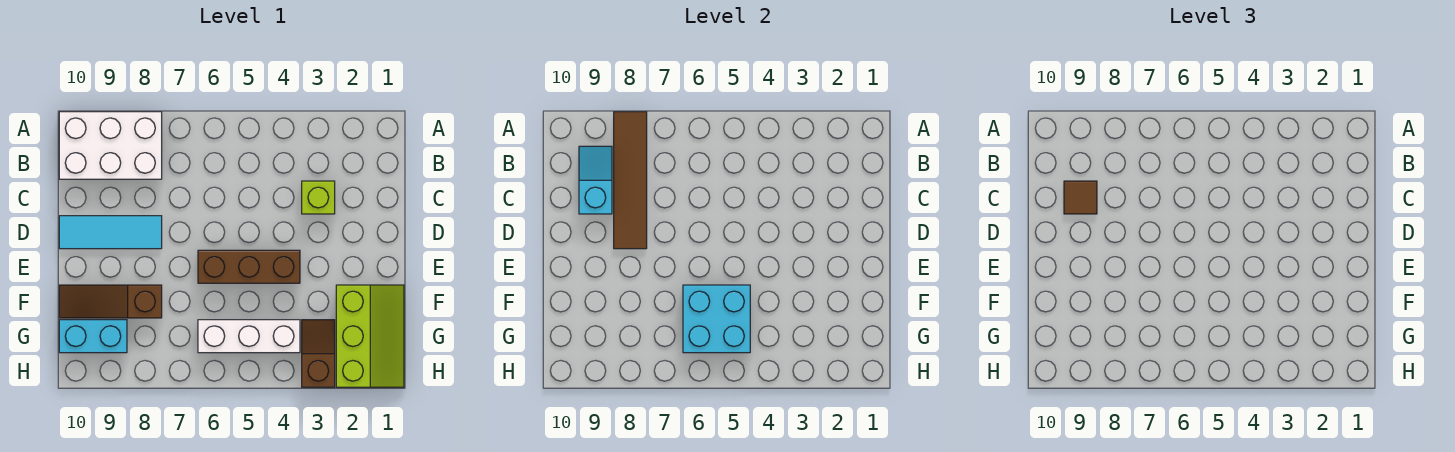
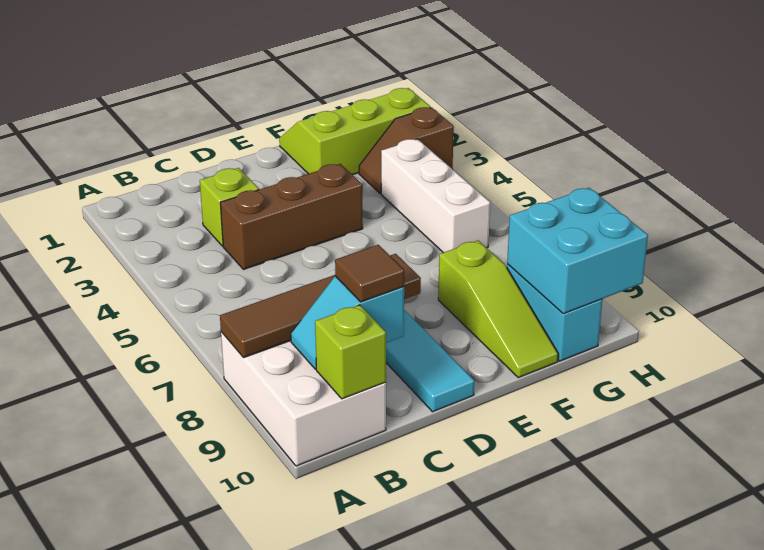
none -> lime 1x1 brick [315,305,386,399]
brown 1x3 brick [198,250,300,283] -> brown 1x3 brick turned to [220,164,363,270]
cyan 2x2 brick [683,285,750,353] -> cyan 2x2 brick moved to [507,188,648,314]
brown 1x3 slope [59,285,162,318] -> lime 1x3 slope [438,240,558,378]

